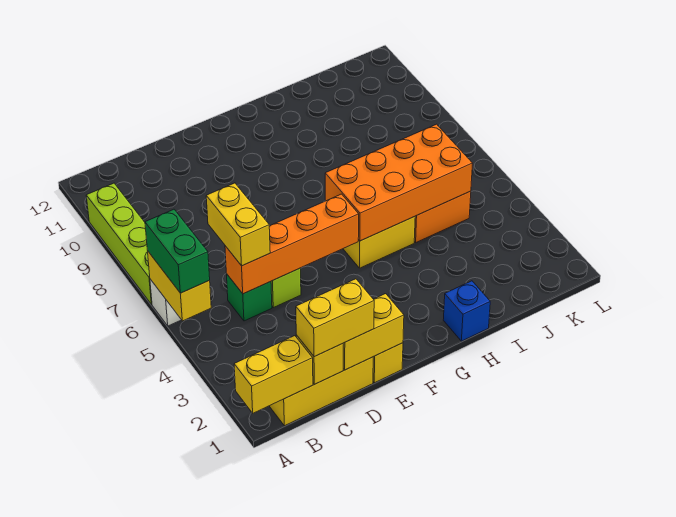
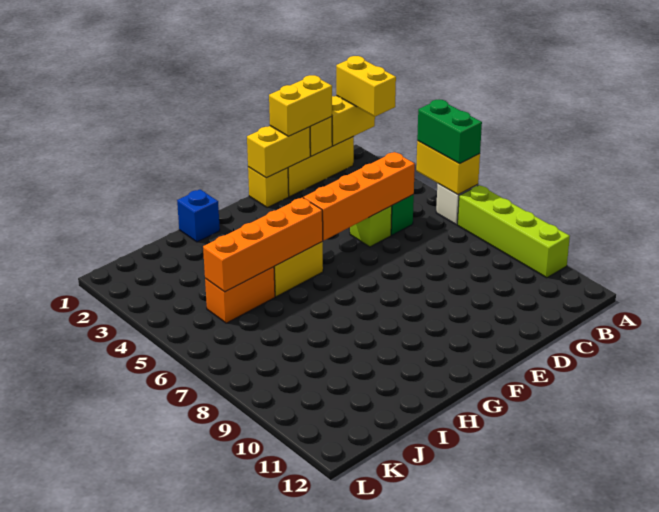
yellow 1x2 brick [206,183,270,266] -> yellow 1x2 brick moved to [336,56,396,117]
orange 2x4 brick [325,124,473,241] -> orange 1x4 brick [203,198,323,292]

